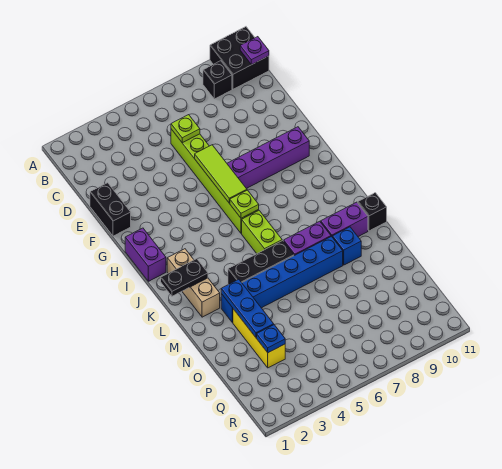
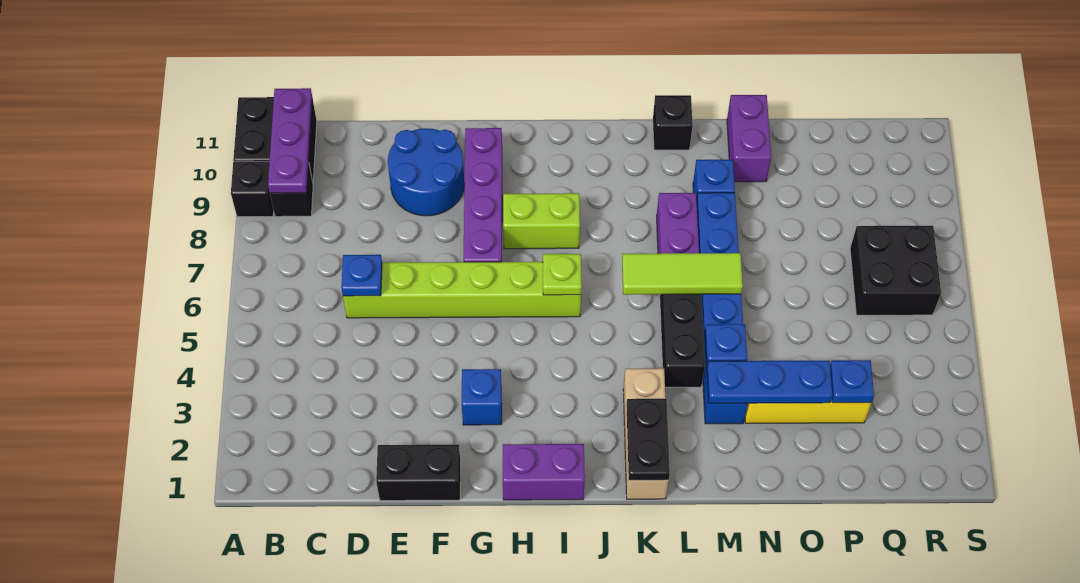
none -> black 1x1 brick [231,162,274,217]
purple 1x1 plate [240,37,269,65] -> purple 1x3 plate [268,88,312,193]
lime 1x1 plate [171,115,200,143] -> blue 1x1 plate [341,255,382,296]
none -> blue 2x2 round brick [388,128,464,216]
lime 1x3 tile [195,145,247,203] -> lime 1x3 tile moved to [622,253,743,295]
none -> blue 1x1 brick [461,369,502,425]
tan 1x3 brick [167,249,220,317] -> tan 1x3 brick turned to [623,368,669,499]
lime 1x2 brick [242,211,282,254] -> lime 1x2 brick moved to [503,193,580,249]
purple 1x2 brick [321,202,368,237] -> purple 1x2 brick moved to [727,95,771,182]
none -> blue 1x1 plate [705,324,747,365]
none -> black 2x2 brick [850,226,941,315]

